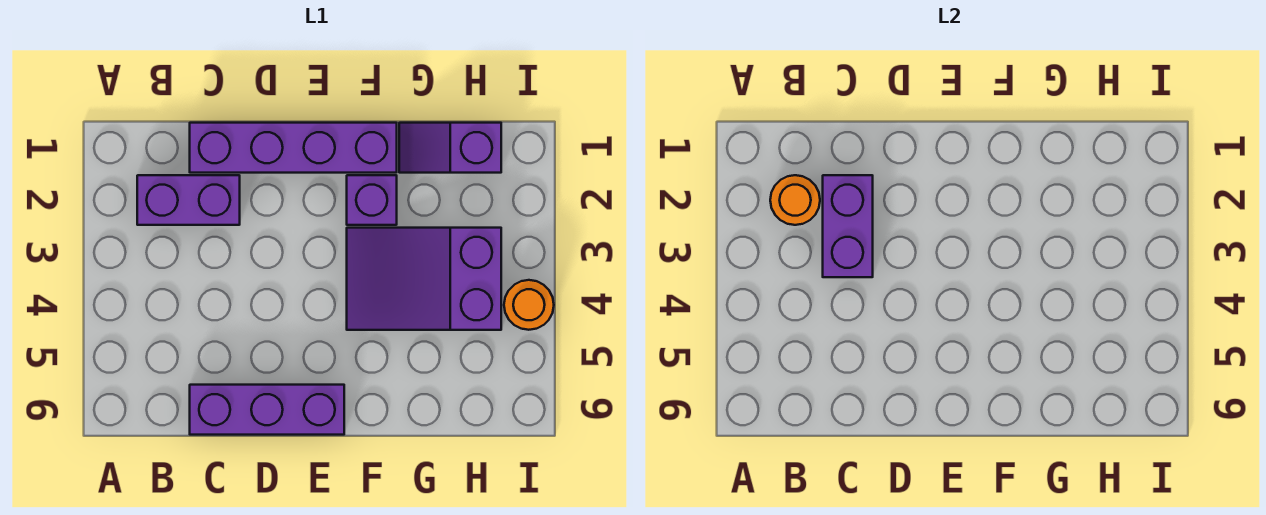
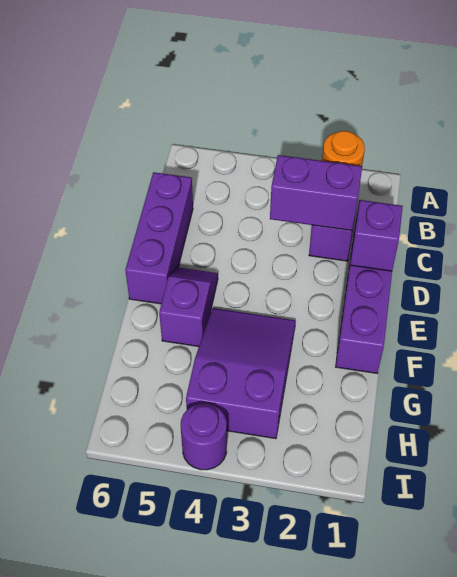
purple 1x1 brick [347,175,397,225] -> purple 1x1 brick moved to [350,200,403,271]
purple 1x2 slope [399,123,501,173] -> purple 1x2 slope moved to [159,268,218,347]
orange 1x1 round brick [504,280,554,330] -> purple 1x1 round brick [181,404,227,470]

